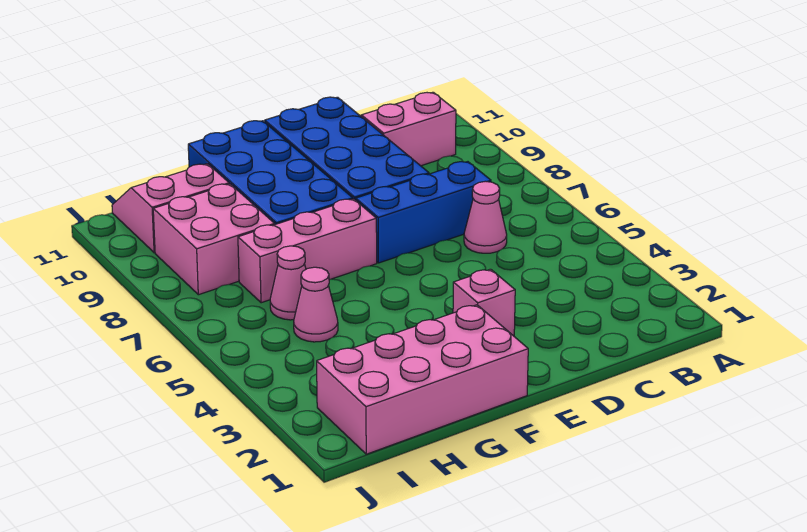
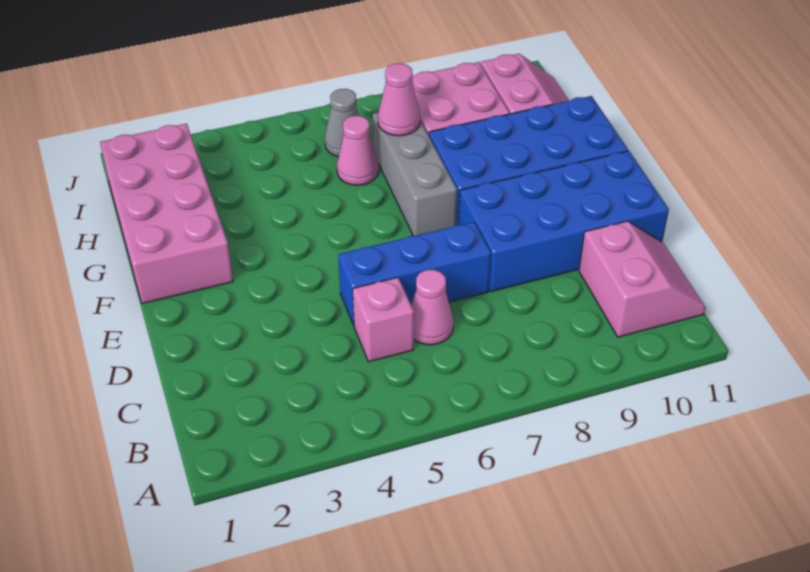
blue 1x3 brick [356,162,491,263] -> blue 1x3 brick turned to [338,222,491,325]
pink 1x1 brick [453,269,515,336] -> pink 1x1 brick moved to [353,277,414,362]
pink 1x3 brick [238,199,377,303] -> grey 1x3 brick [372,113,457,236]
pink 1x1 cone [294,267,338,342] -> pink 1x1 cone moved to [378,64,420,136]
none -> grey 1x1 cone [325,89,359,157]

